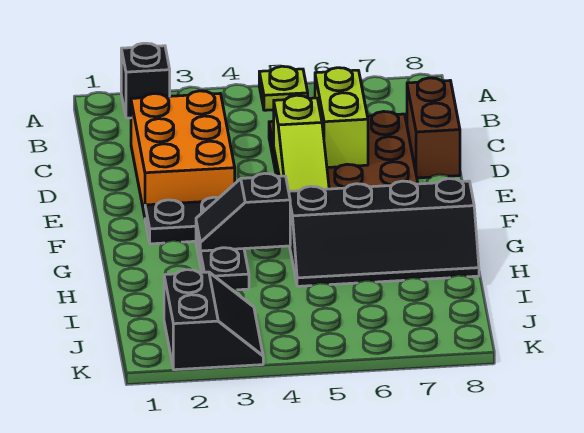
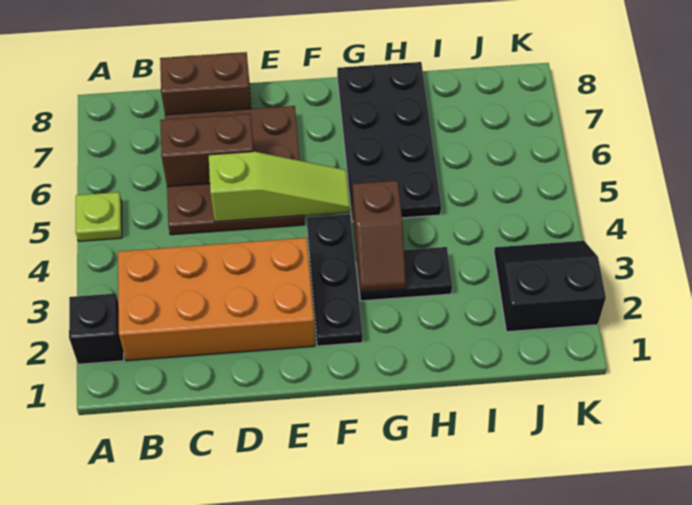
orange 2x3 brick [131,91,235,217] -> orange 2x4 brick [118,238,315,361]
lime 1x2 brick [315,68,368,168] -> brown 1x2 brick [160,114,254,187]
black 1x2 slope [196,173,290,251] -> brown 1x2 slope [352,181,406,292]
black 2x4 slope [289,179,479,286] -> black 2x4 plate [337,62,441,222]

